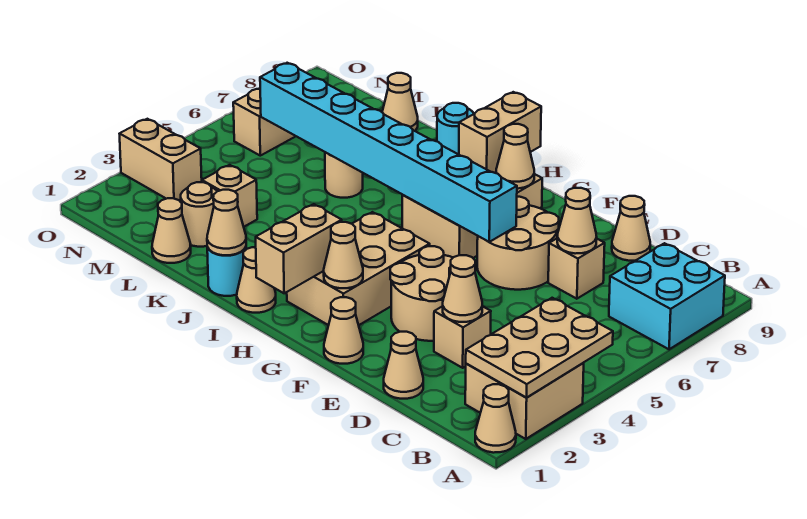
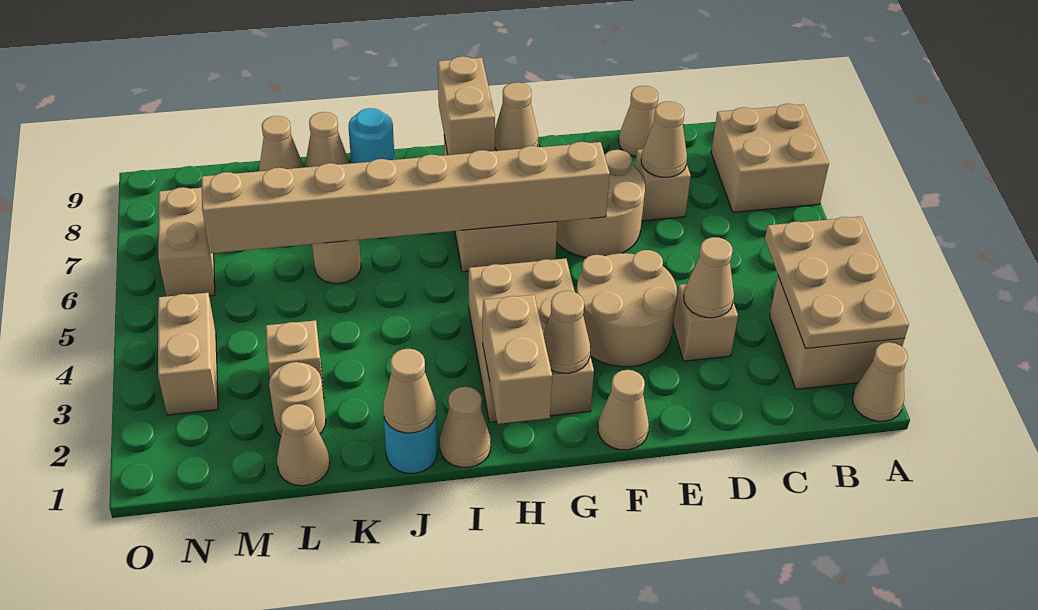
cyan 2x2 brick [609,243,725,349] -> tan 2x2 brick [711,104,829,212]
tan 1x1 cone [384,332,423,399] -> tan 1x1 cone moved to [305,112,349,167]
cyan 1x8 brick [260,63,517,242] -> tan 1x8 brick [201,142,610,253]
tan 1x2 brick [120,119,202,200] -> tan 1x2 brick turned to [158,293,218,415]

